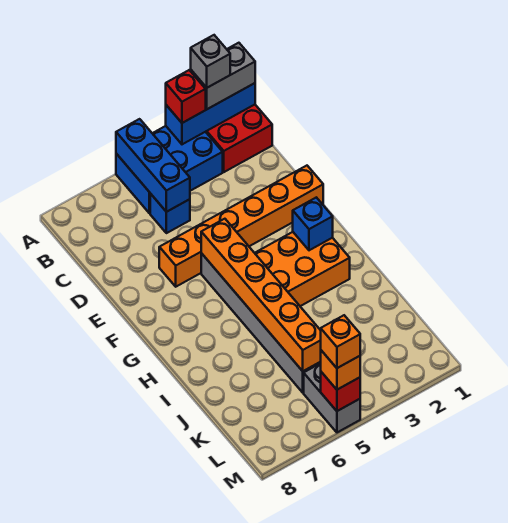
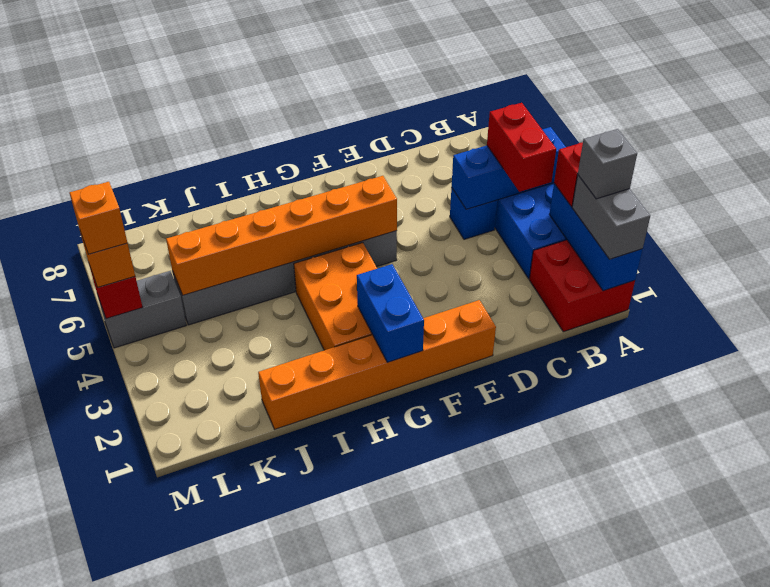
none -> red 1x2 brick [487,103,556,192]
orange 1x6 brick [159,166,323,287] -> orange 1x6 brick turned to [258,300,496,429]
blue 1x1 brick [293,197,333,250] -> blue 1x2 brick [357,264,424,362]

